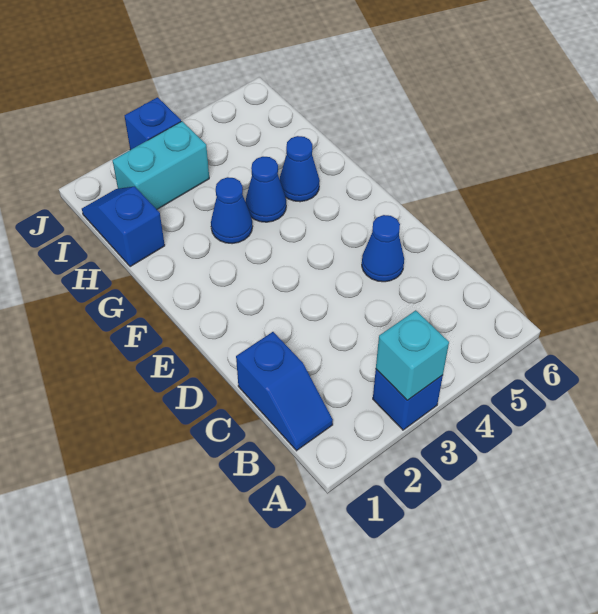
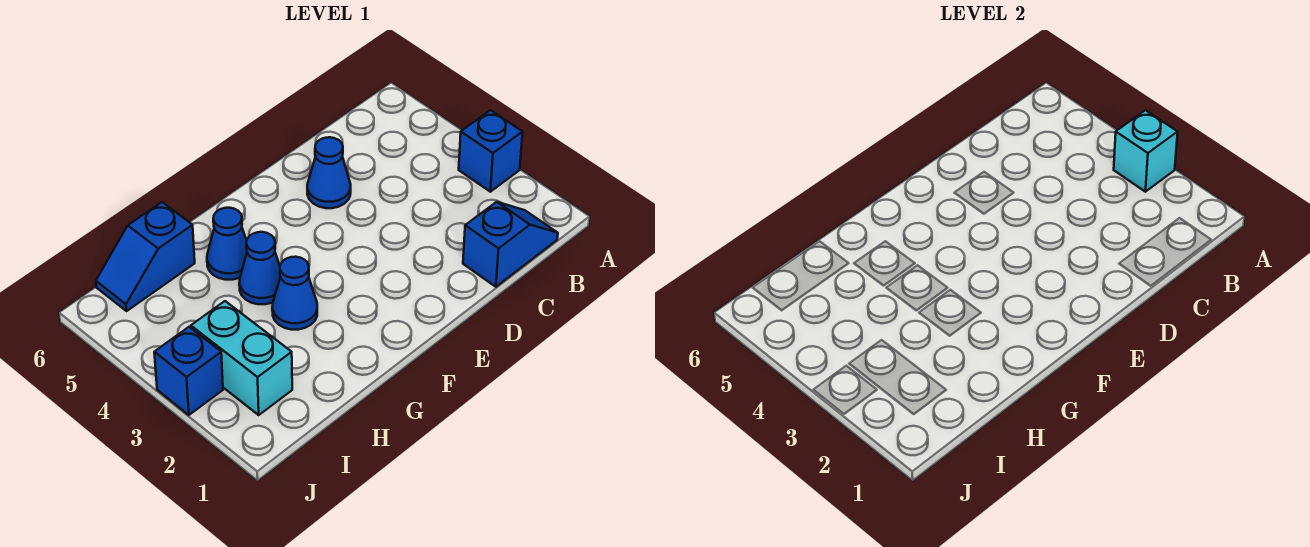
blue 1x2 slope [82,186,165,267] -> blue 1x2 slope moved to [96,202,195,311]

